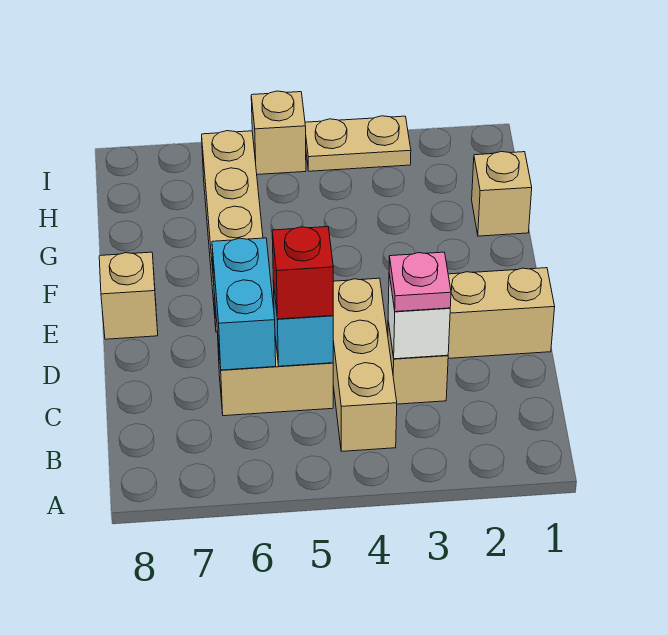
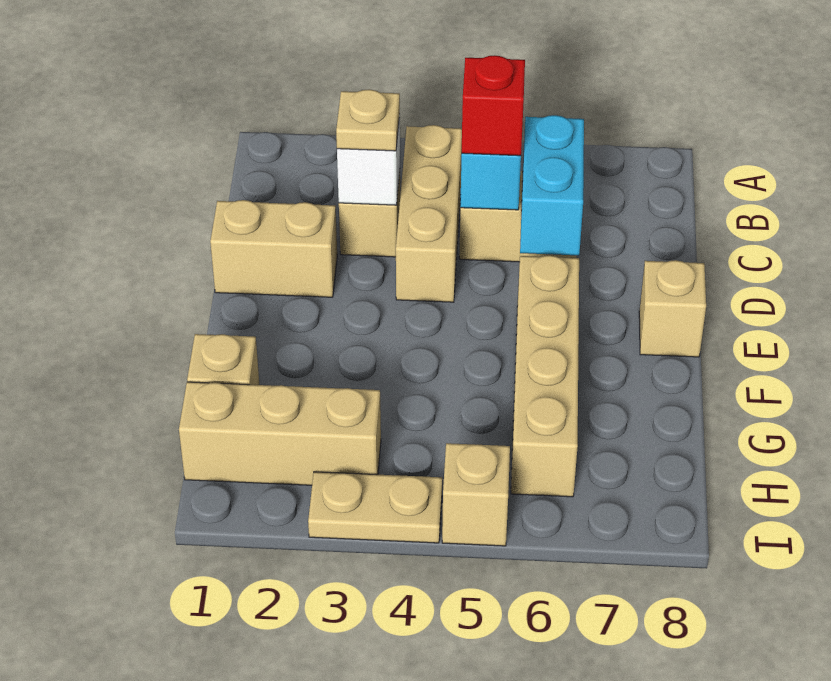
pink 1x1 plate [389,252,451,312] -> tan 1x1 plate [336,89,400,151]
none -> tan 1x3 brick [179,382,381,485]

